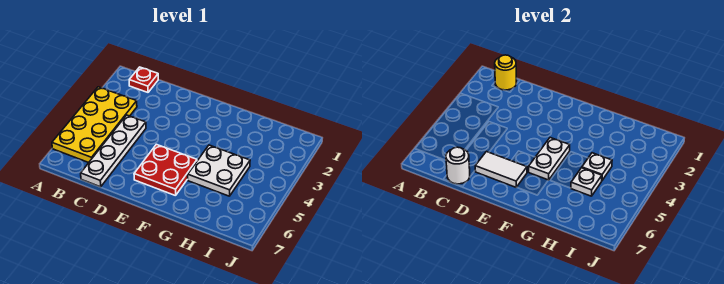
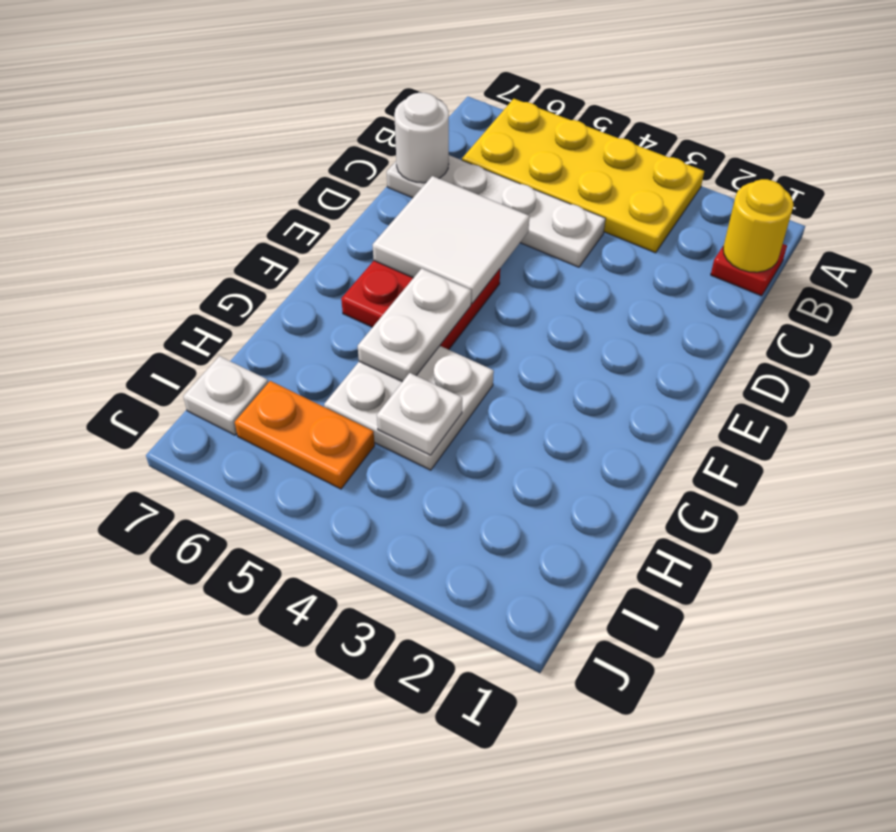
white 1x2 tile [475,152,527,187] -> white 2x2 tile [372,176,529,304]
white 1x2 plate [529,138,570,180] -> white 1x2 plate turned to [358,268,471,382]
white 1x1 plate [571,168,602,196] -> white 1x1 plate moved to [183,356,268,435]
none -> orange 1x2 plate [235,381,375,489]

